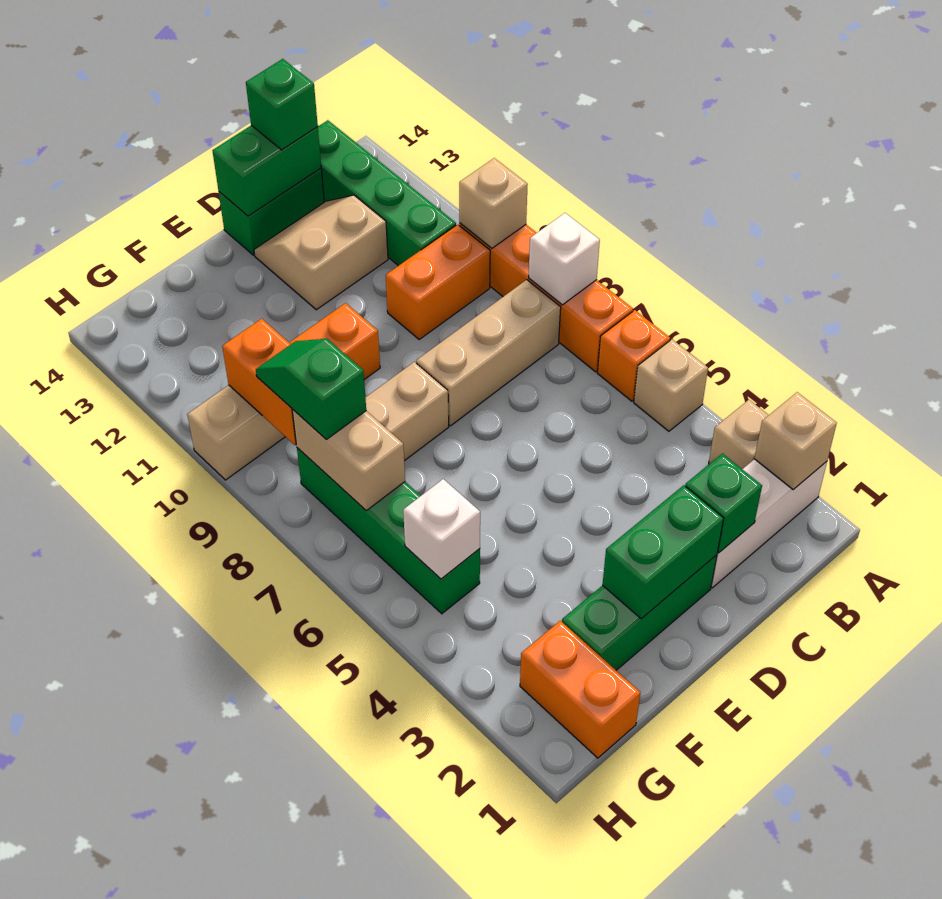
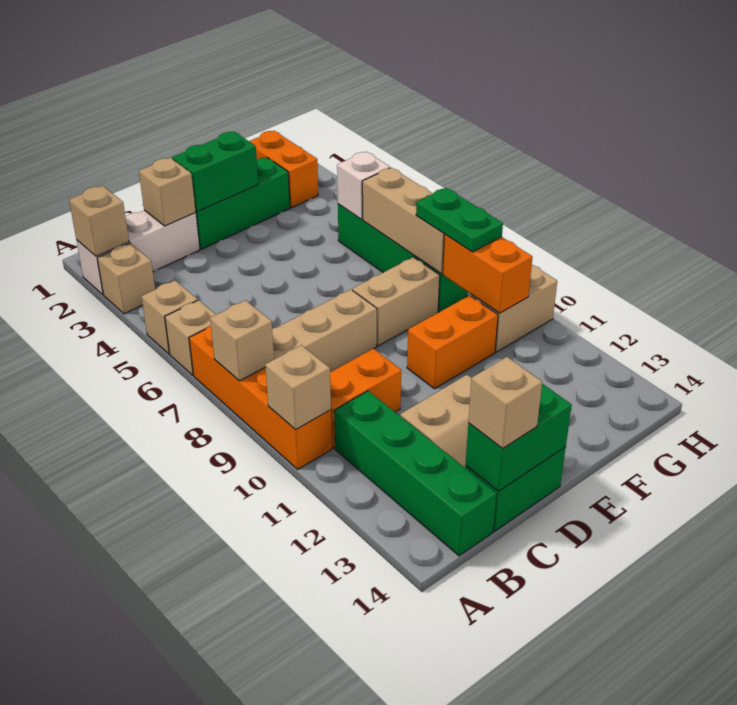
orange 1x1 brick [597,310,670,401] -> tan 1x1 brick [165,300,216,375]
white 1x1 brick [529,213,600,305] -> tan 1x1 brick [210,300,274,381]
green 1x1 brick [685,454,762,553] -> tan 1x1 brick [139,158,196,226]
green 1x1 brick [246,59,318,150] -> tan 1x1 brick [468,357,542,448]
tan 1x2 brick [292,409,405,510] -> tan 1x3 brick [362,168,445,274]
green 1x2 slope [256,339,366,439] -> green 1x2 plate [416,188,503,252]

